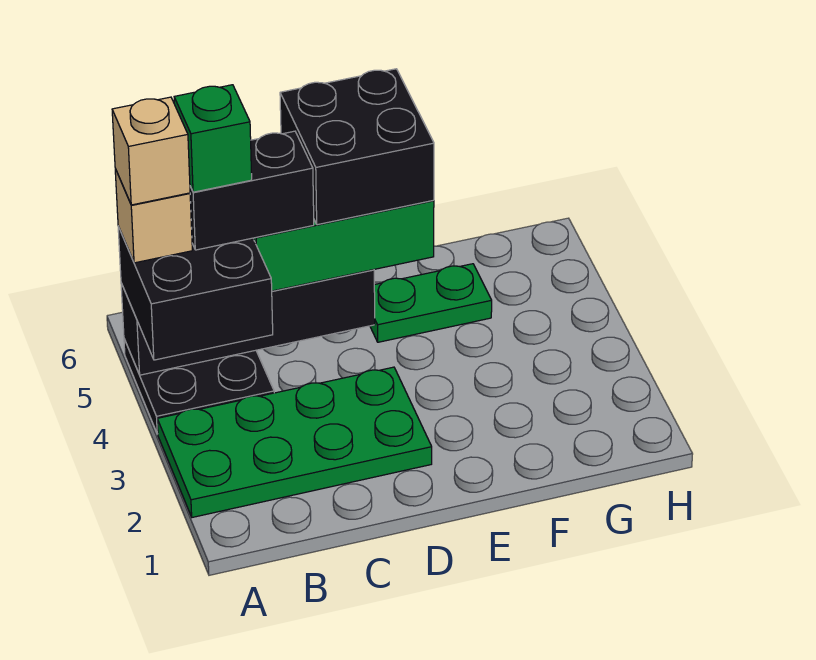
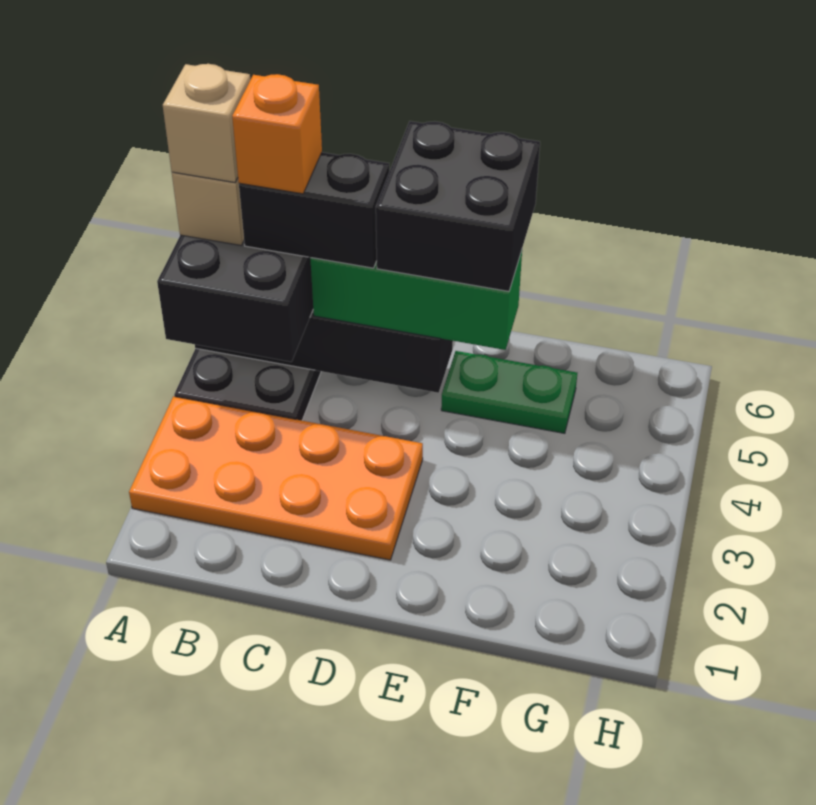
green 2x4 plate [157,367,432,517] -> orange 2x4 plate [129,396,423,560]
green 1x1 brick [174,85,252,192] -> orange 1x1 brick [232,74,322,194]

